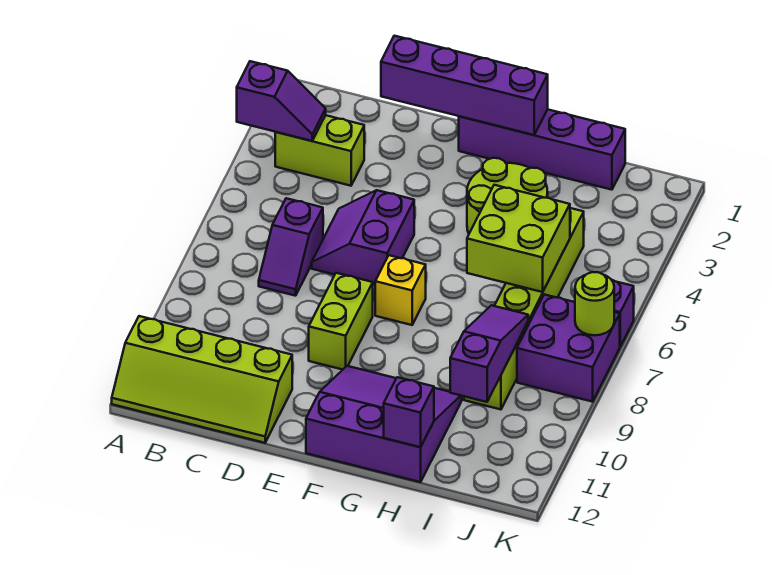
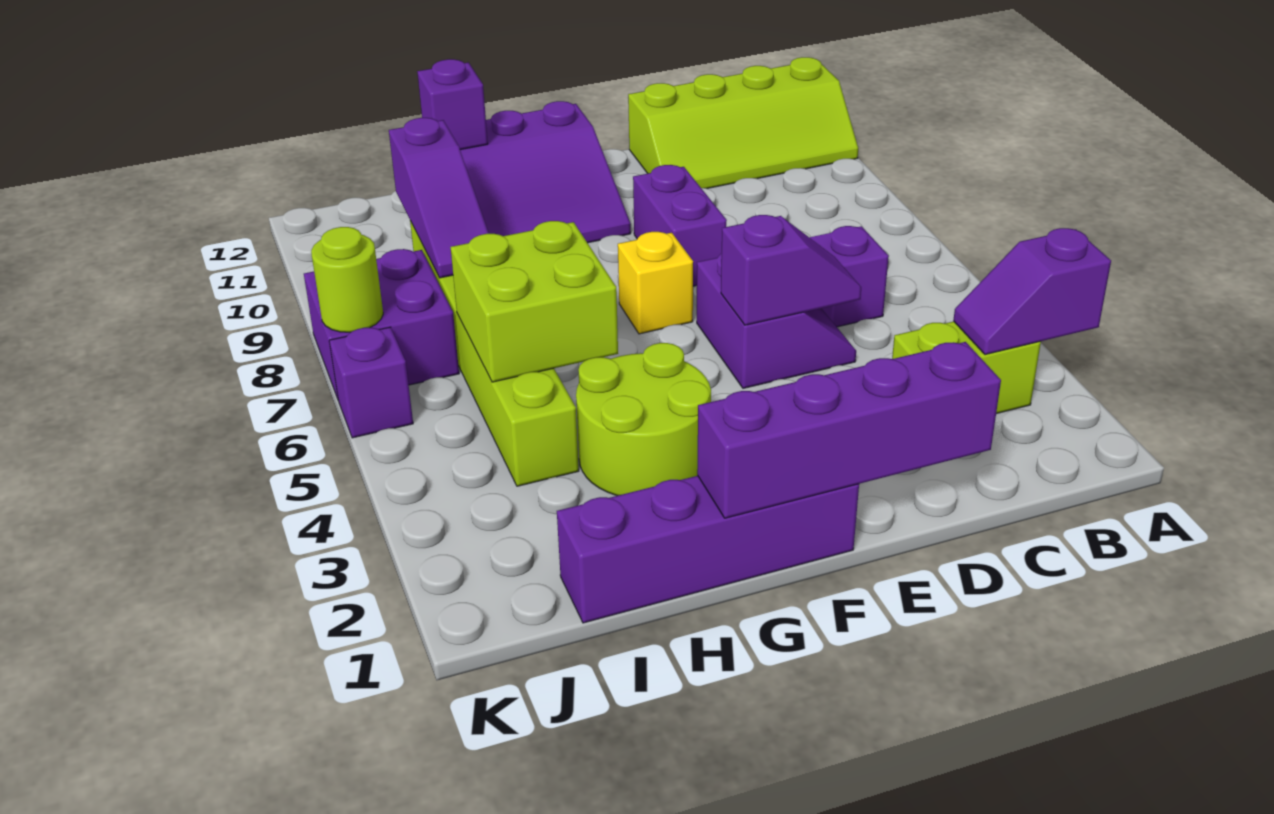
lime 2x4 slope [112,316,292,443] -> lime 2x4 slope turned to [628,57,858,189]
none -> purple 1x2 slope [721,215,861,325]
lime 1x2 brick [309,273,373,370] -> purple 1x2 brick [633,165,727,286]

